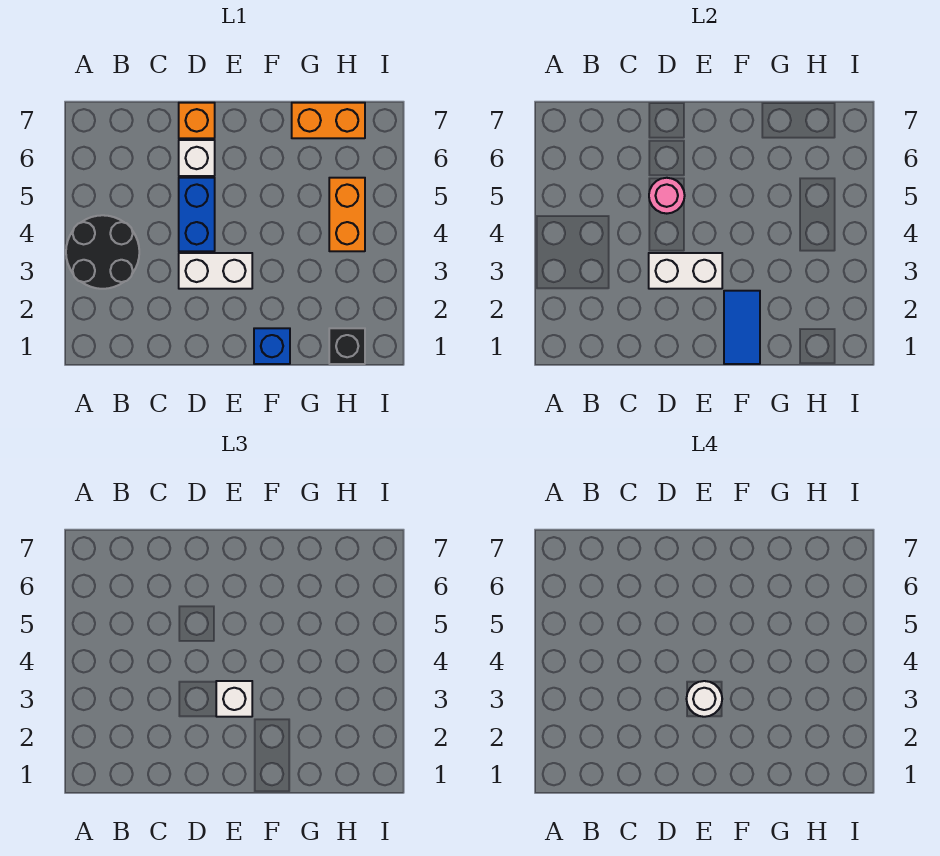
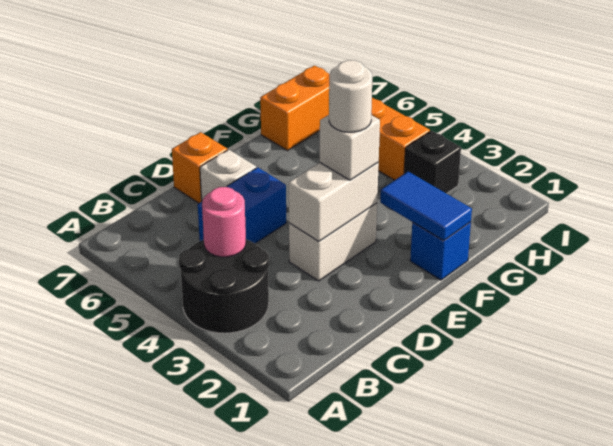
blue 1x2 brick [179,178,215,251] -> blue 1x2 brick turned to [198,167,286,243]
pink 1x1 round brick [649,178,685,214] -> pink 1x1 round brick moved to [202,187,246,257]
black 1x1 brick [329,328,365,364] -> black 1x1 brick moved to [404,131,461,194]

